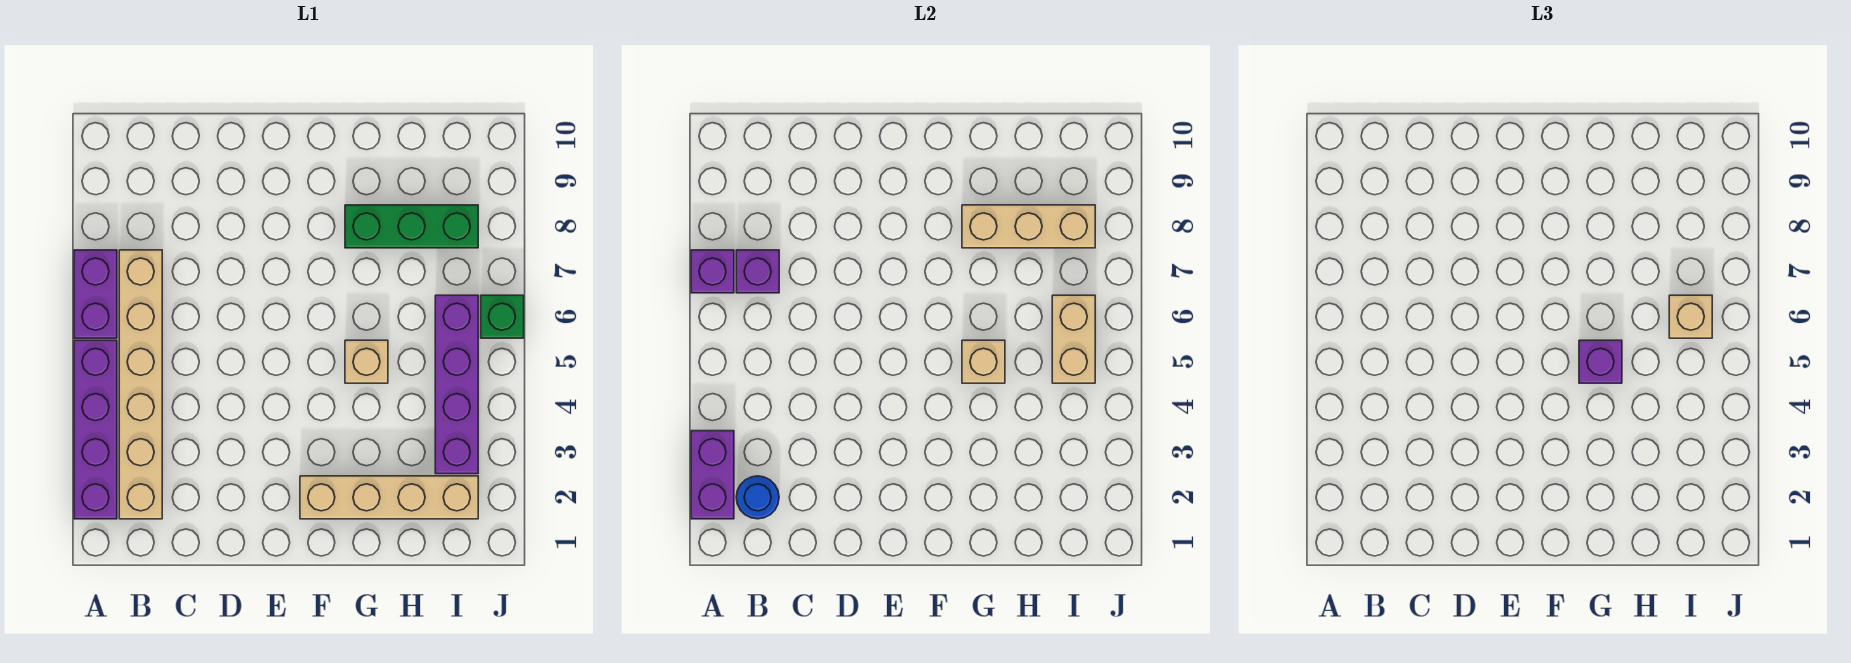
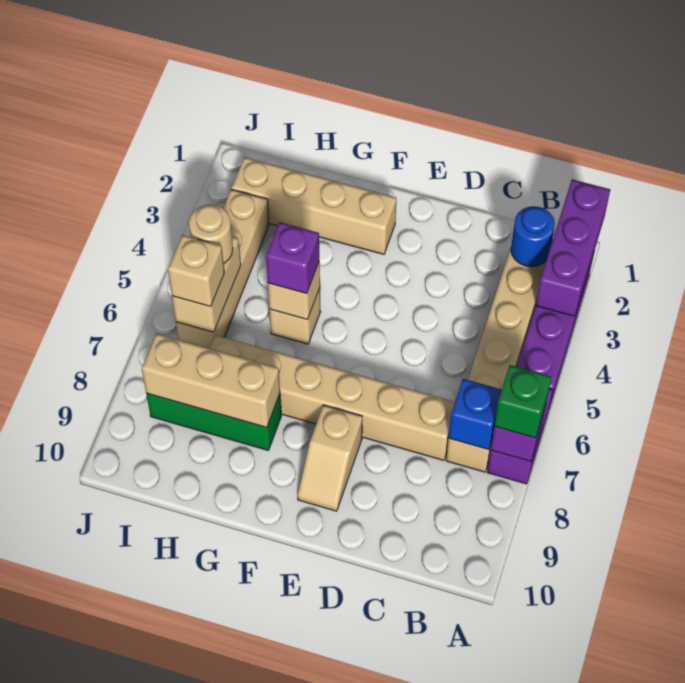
purple 1x2 brick [691,431,734,519] -> purple 1x3 brick [536,179,610,316]
purple 1x1 brick [736,250,779,293] -> blue 1x1 brick [449,379,502,449]
none -> tan 1x6 brick [210,335,455,460]
none -> tan 1x2 slope [297,405,362,511]
purple 1x4 brick [435,295,478,474] -> tan 1x4 brick [176,189,269,349]
none -> tan 1x1 round brick [189,205,233,264]
green 1x1 brick [481,295,524,338] -> green 1x1 brick moved to [494,365,551,438]

